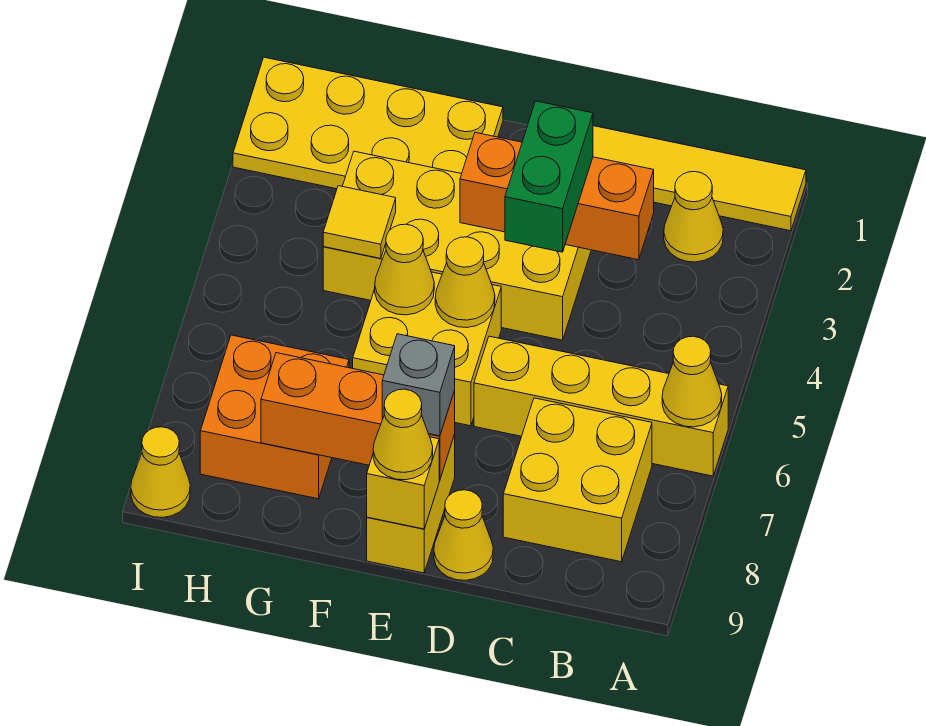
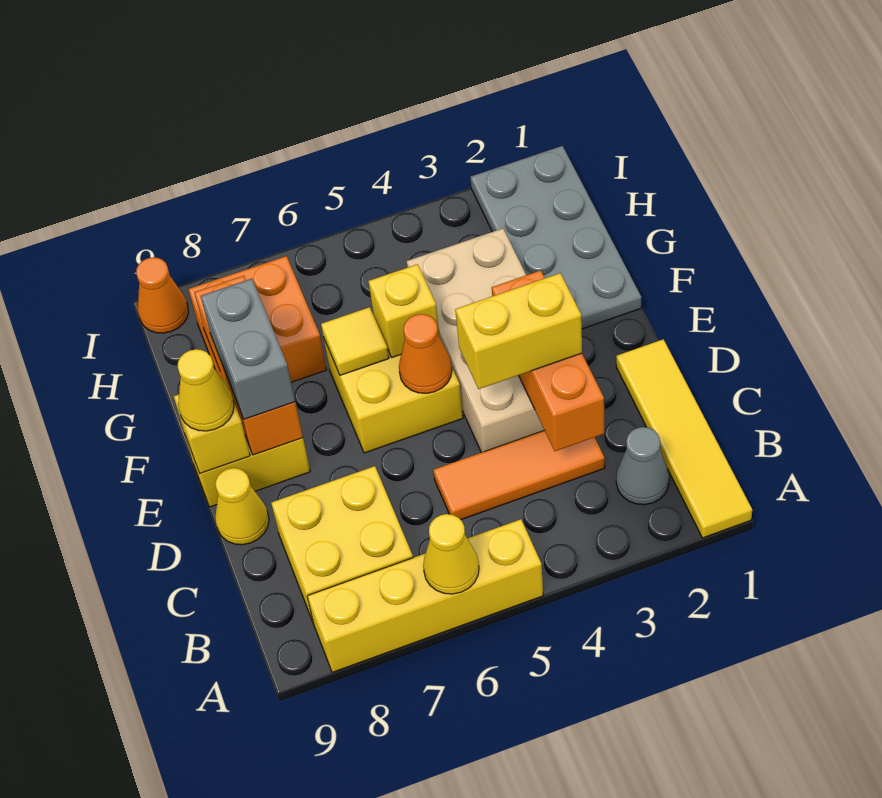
yellow 1x4 brick [474,336,728,476] -> yellow 1x4 brick turned to [307,519,543,672]
yellow 1x1 cone [664,172,723,262] -> grey 1x1 cone [616,427,669,505]
none -> orange 1x3 tile [433,430,605,520]
yellow 2x4 brick [323,151,591,340] -> tan 2x4 brick [407,228,544,452]
green 1x2 brick [505,101,593,252] -> yellow 1x2 brick [455,273,582,389]
yellow 1x1 cone [435,237,495,327] -> orange 1x1 cone [399,314,452,393]
grey 1x1 brick [382,334,455,436] -> grey 1x2 brick [201,279,295,419]
yellow 2x4 plate [233,57,503,189] -> grey 2x4 plate [470,146,641,329]
yellow 1x1 cone [375,224,434,315] -> yellow 1x1 brick [368,264,440,357]
yellow 1x1 tile [323,186,396,258] -> yellow 1x1 tile moved to [321,307,389,375]
yellow 1x1 cone [131,427,190,518] -> orange 1x1 cone [136,257,189,333]

